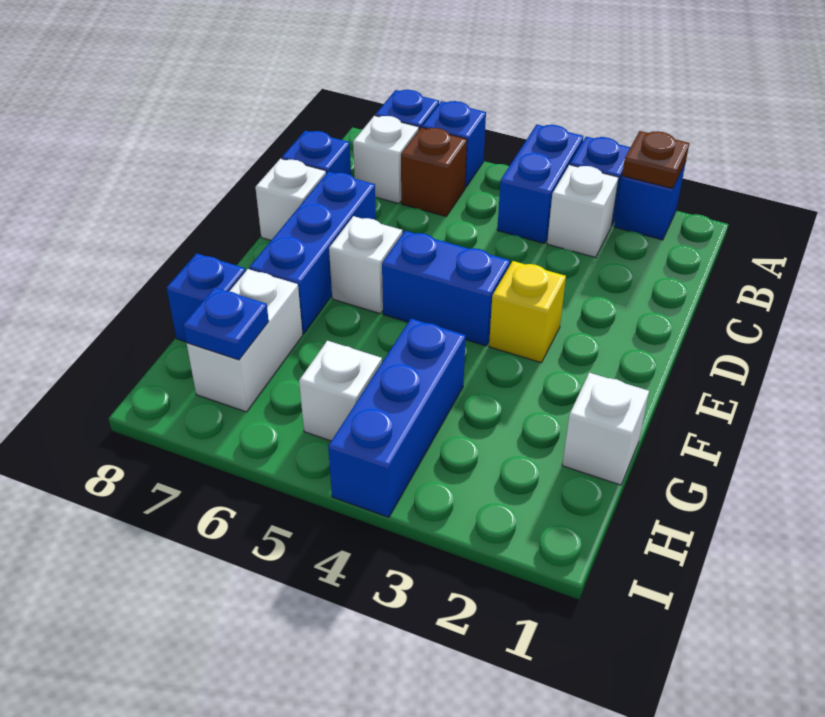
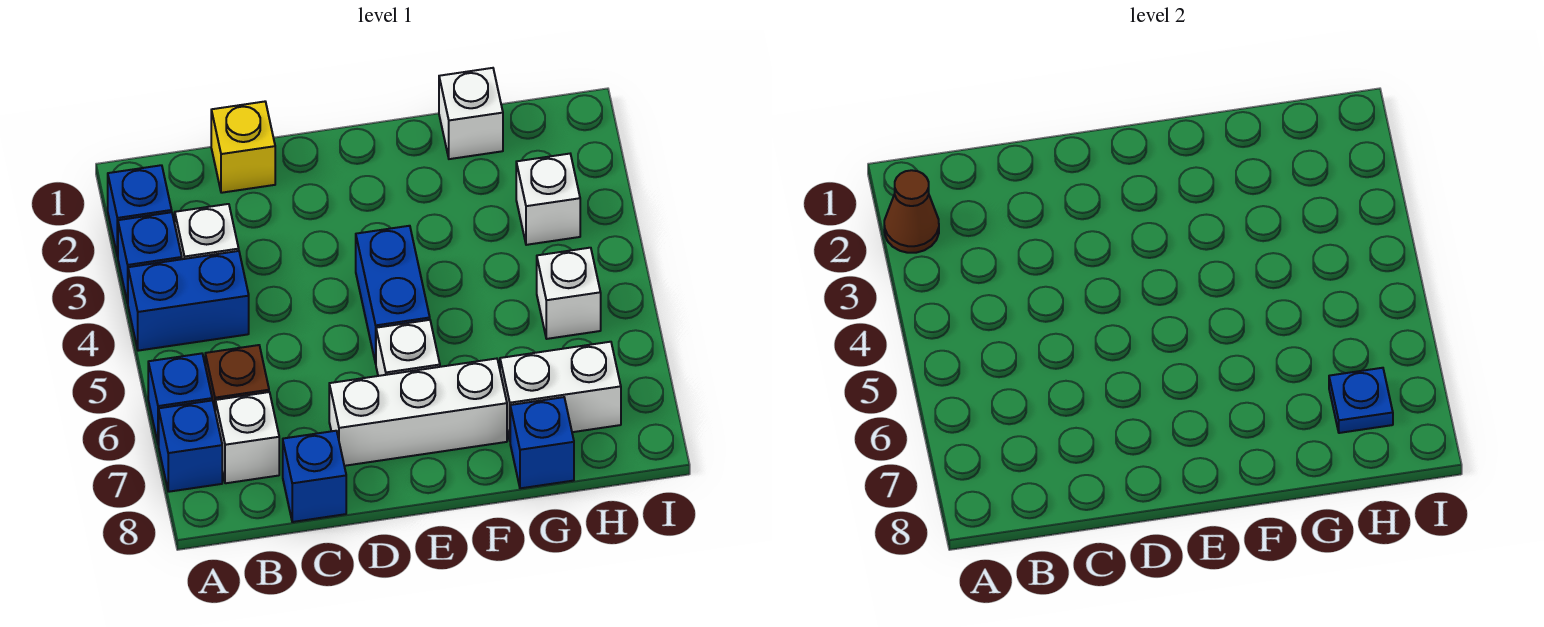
brown 1x1 plate [622,131,689,189] -> brown 1x1 cone [884,170,939,253]
blue 1x3 brick [249,172,376,334] -> white 1x3 brick [329,359,507,466]
white 1x1 brick [255,159,326,240] -> white 1x1 brick moved to [516,154,580,245]
yellow 1x1 brick [489,261,566,363] -> yellow 1x1 brick moved to [211,102,275,193]
blue 1x3 brick [328,319,466,517] -> none

